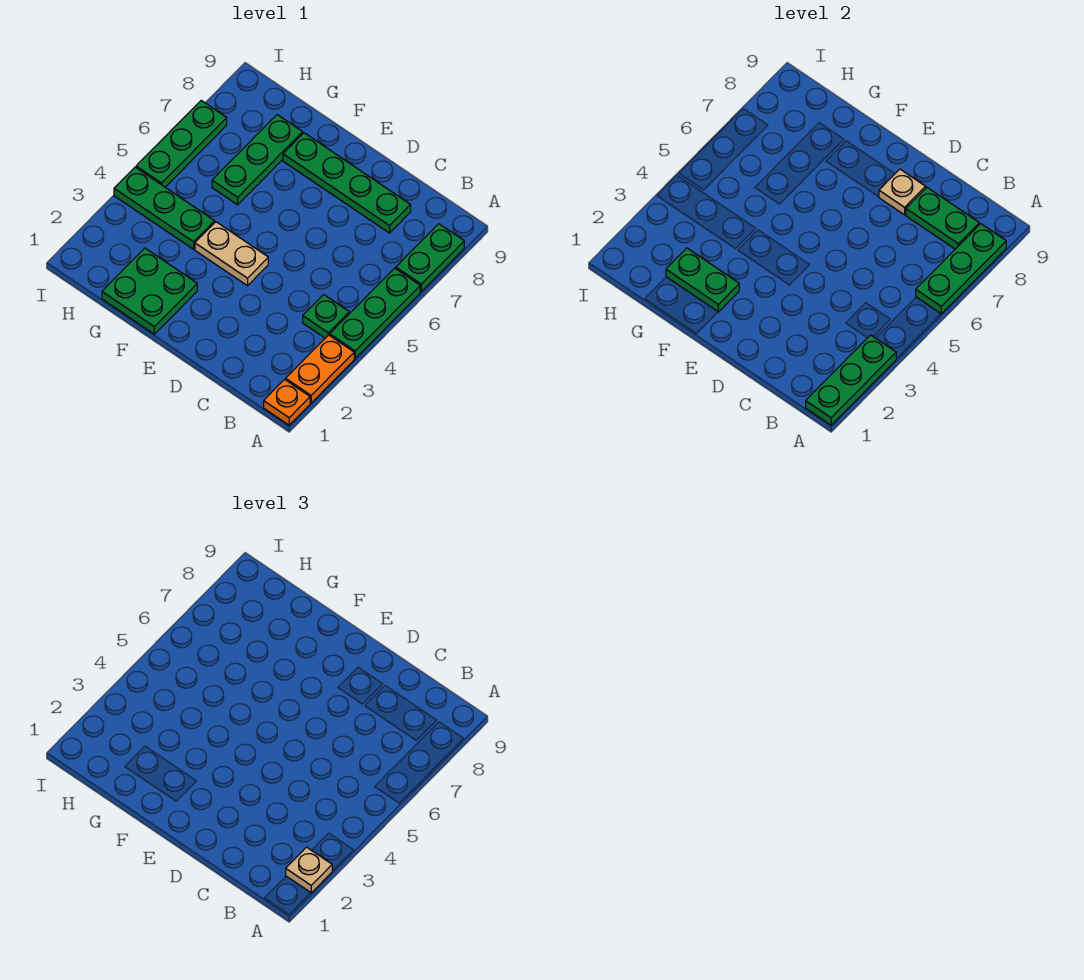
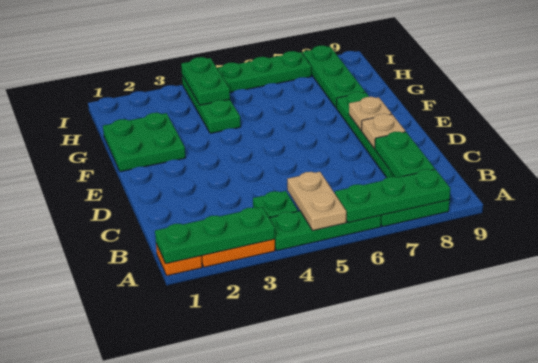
tan 1x1 plate [286,847,332,893] -> tan 1x1 plate moved to [349,97,392,131]
tan 1x2 plate [195,222,268,286] -> tan 1x2 plate moved to [287,172,346,230]
green 1x2 plate [666,248,739,312] -> green 1x2 plate moved to [181,57,230,105]
green 1x3 plate [212,115,303,205] -> green 1x3 plate turned to [302,46,365,108]

